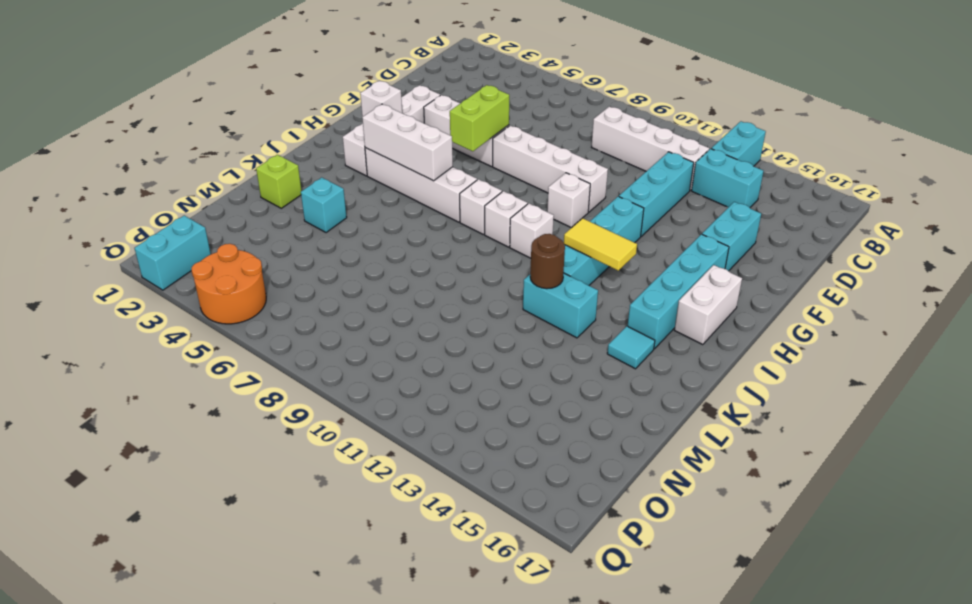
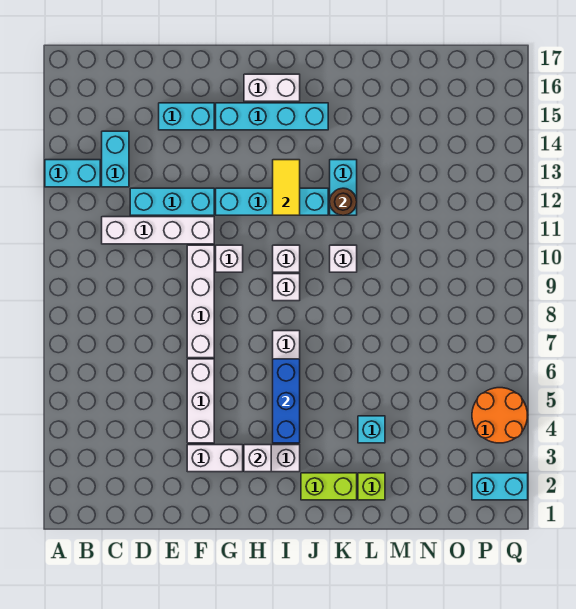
white 1x4 brick [592,107,709,190] -> white 1x4 brick turned to [102,217,214,244]
lime 1x2 brick [450,85,509,151] -> lime 1x2 brick moved to [301,473,357,500]
white 1x3 brick [362,104,453,181] -> blue 1x3 brick [273,359,300,443]
white 1x1 brick [460,179,502,234] -> white 1x1 brick moved to [330,245,357,272]
cyan 1x1 tile [607,326,655,369] -> none

